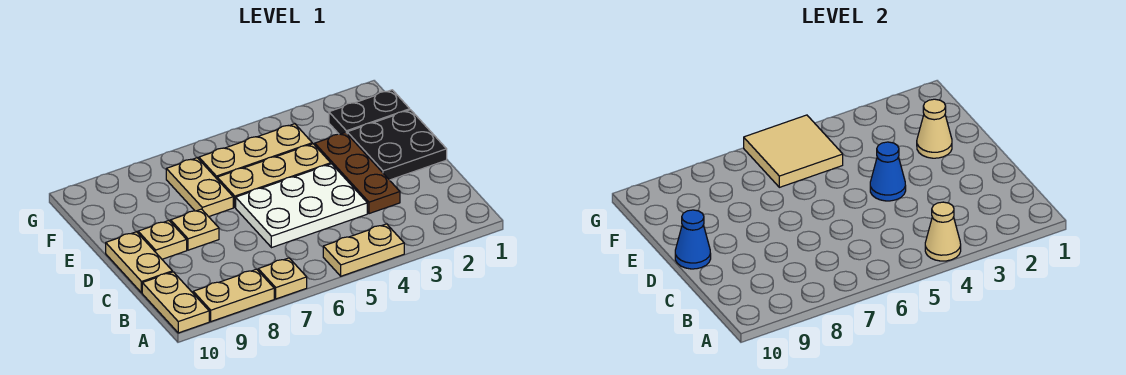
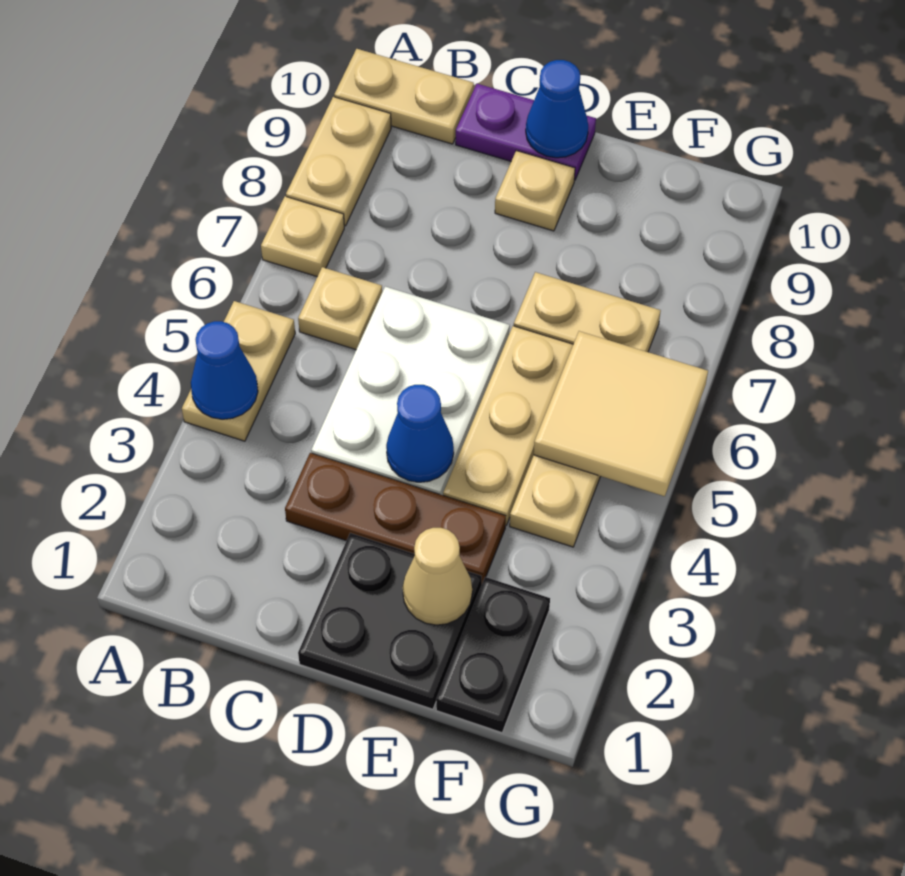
tan 1x1 cone [925,202,961,261] -> blue 1x1 cone [191,321,258,419]
tan 1x2 plate [106,232,172,293] -> purple 1x2 plate [456,84,596,180]
tan 1x1 plate [171,209,219,250] -> tan 1x1 plate moved to [298,267,382,350]

